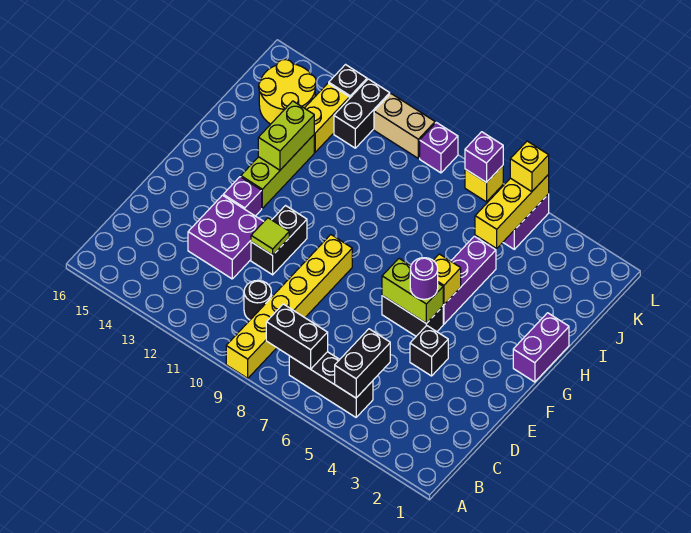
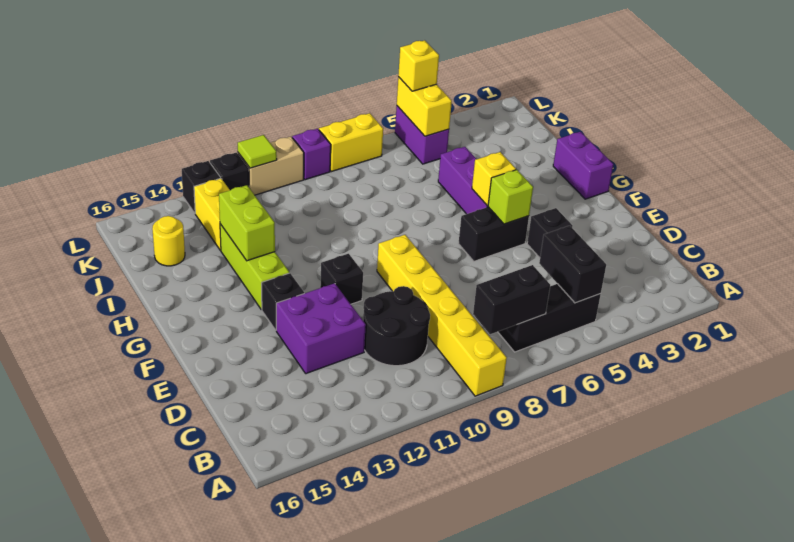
black 1x1 round brick [244,280,271,320] -> black 2x2 round brick [363,286,430,366]
black 1x2 brick [251,206,307,275] -> black 1x1 brick [320,254,363,304]
lime 1x1 tile [251,218,289,255] -> lime 1x1 tile moved to [238,135,277,168]
lime 1x2 brick [382,259,443,323] -> lime 1x1 brick [488,170,533,224]
purple 1x1 round brick [410,258,438,299] -> none
purple 1x1 brick [223,177,262,216] -> black 1x1 brick [262,273,304,330]
yellow 1x3 brick [475,174,549,248] -> yellow 1x2 brick [397,77,452,136]
yellow 2x2 round brick [259,60,316,124] -> yellow 1x1 round brick [152,216,185,266]
black 1x2 brick [334,79,390,148] -> black 1x1 brick [210,153,249,190]
yellow 1x1 brick [465,166,503,202] -> yellow 1x2 brick [319,113,383,172]
purple 1x1 brick [465,132,503,183] -> none

